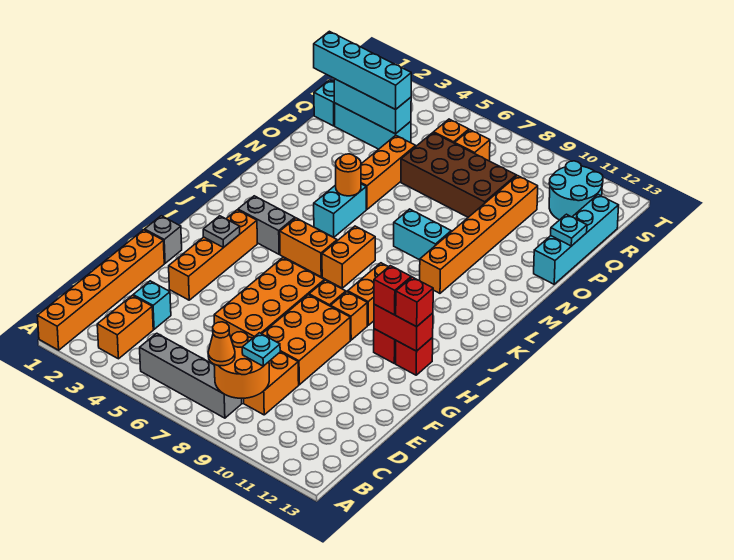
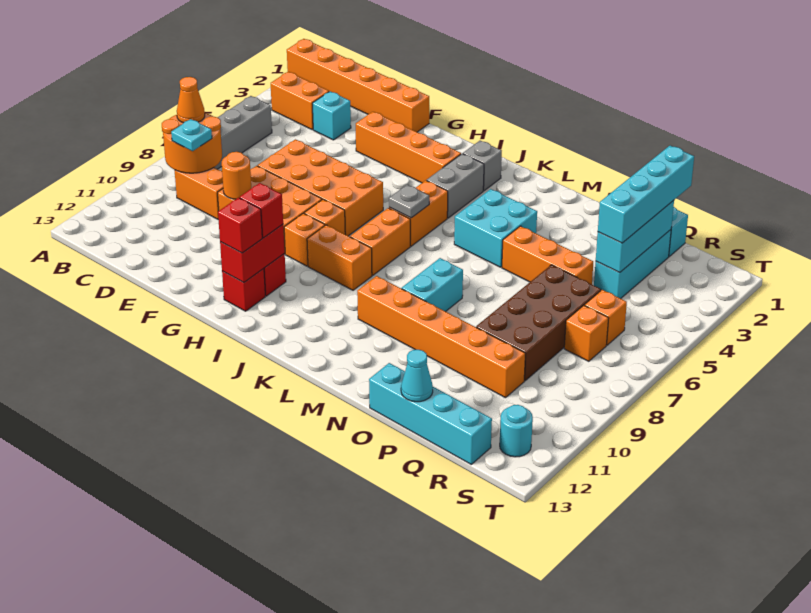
grey 1x1 brick [145,216,182,263] -> grey 1x1 brick moved to [463,141,502,191]
grey 1x1 plate [203,216,240,248] -> grey 1x1 plate moved to [389,185,429,218]
orange 1x2 brick [322,226,375,288] -> orange 1x2 brick turned to [350,208,410,275]
cyan 1x2 brick [314,184,366,238] -> cyan 2x2 brick [454,189,537,267]
orange 1x1 round brick [336,154,361,196] -> orange 1x1 round brick moved to [222,152,251,200]
cyan 1x1 plate [551,214,587,246] -> cyan 1x1 cone [401,350,433,402]
cyan 2x2 round brick [549,161,603,220] -> cyan 1x1 round brick [500,405,533,457]

